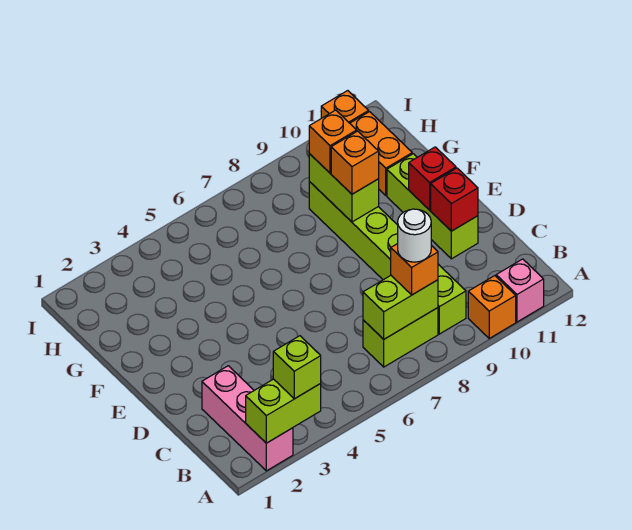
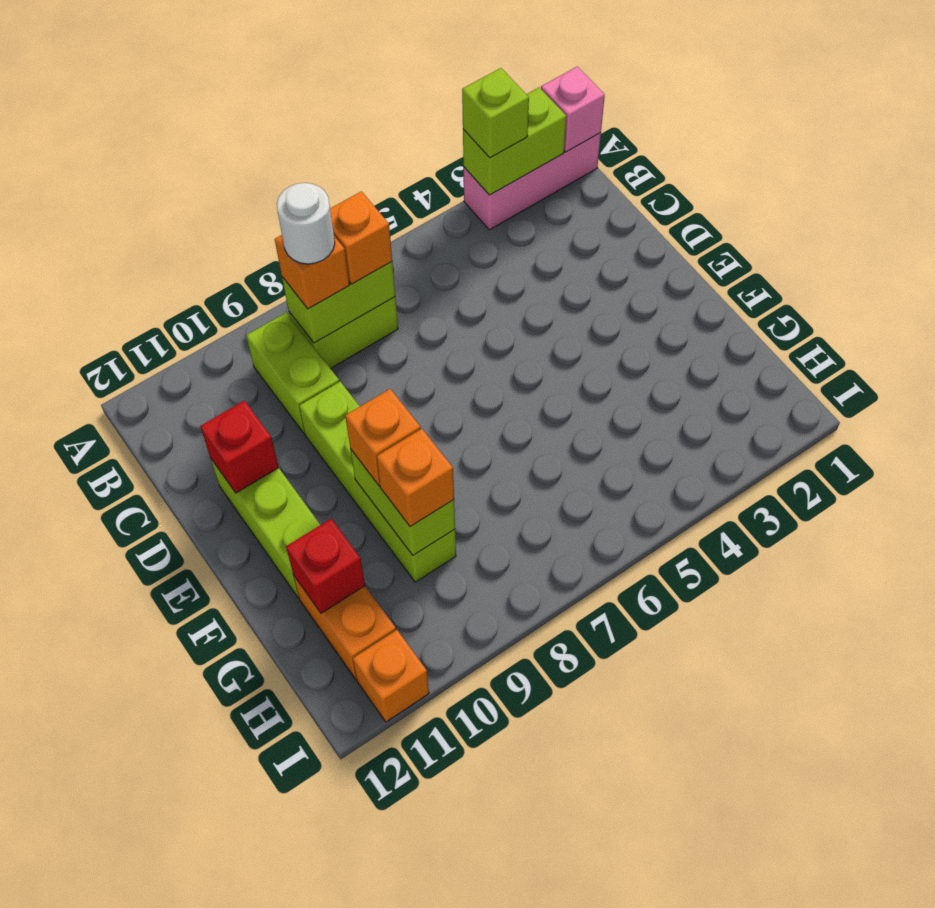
pink 1x3 brick [202,366,293,471] -> pink 1x3 brick turned to [464,133,601,230]
orange 1x1 brick [468,276,516,338] -> orange 1x1 brick moved to [330,191,392,284]
pink 1x1 brick [496,259,544,322] -> pink 1x1 brick moved to [541,67,605,152]
red 1x1 brick [409,147,456,210] -> red 1x1 brick moved to [286,519,365,613]

